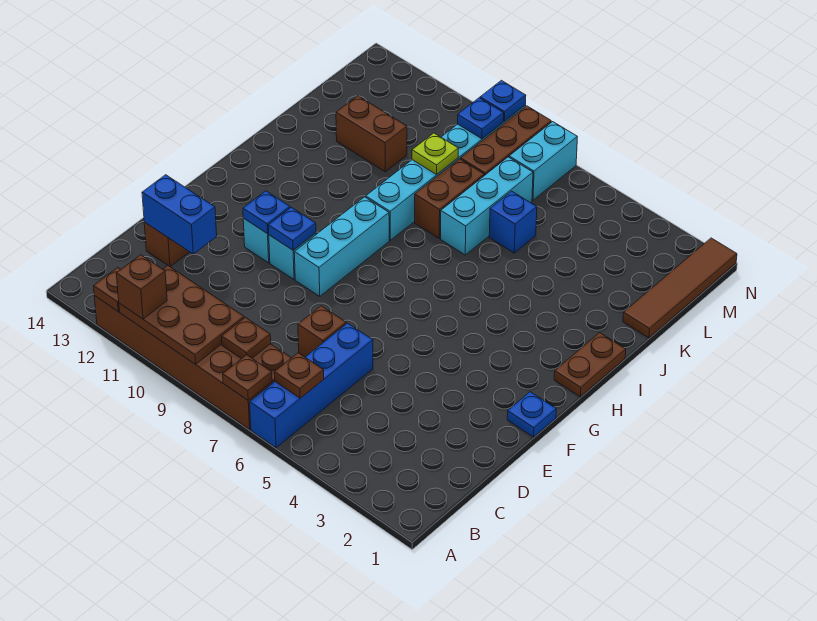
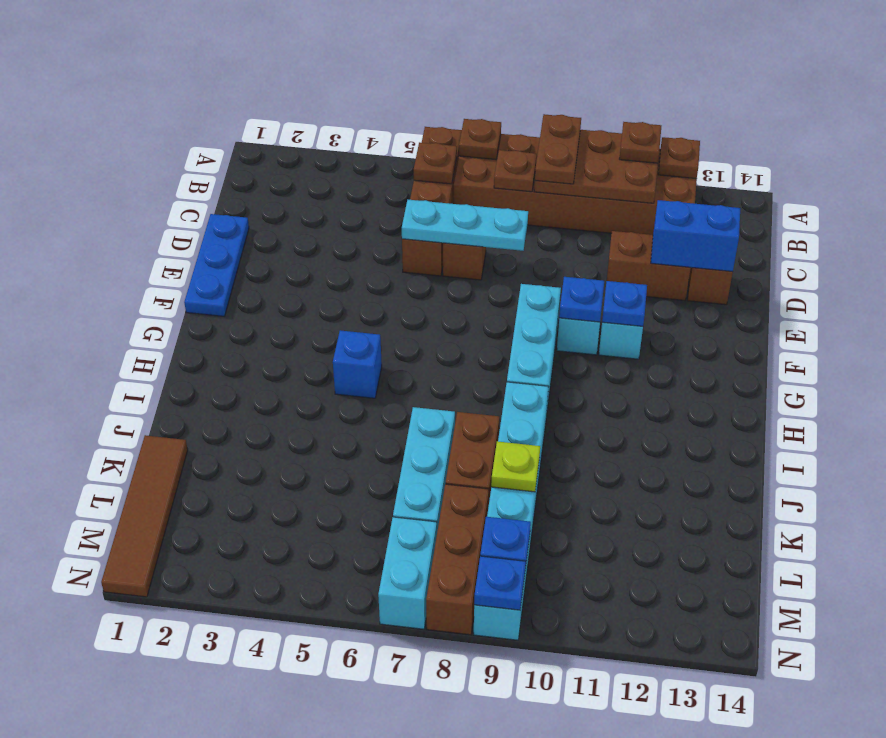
blue 1x4 brick [250,323,373,448] -> brown 1x4 brick [402,127,462,276]
brown 1x1 brick [116,255,167,319] -> brown 1x1 plate [619,122,661,163]
none -> cyan 1x3 plate [402,200,528,251]
blue 1x1 plate [507,392,556,437] -> blue 1x3 plate [184,214,249,316]
brown 1x2 plate [554,333,626,397] -> brown 1x2 plate moved to [535,114,581,184]
blue 1x1 brick [489,191,537,253] -> blue 1x1 brick moved to [333,330,382,398]
brown 1x2 brick [336,96,407,172] -> brown 1x2 brick moved to [607,231,691,301]

